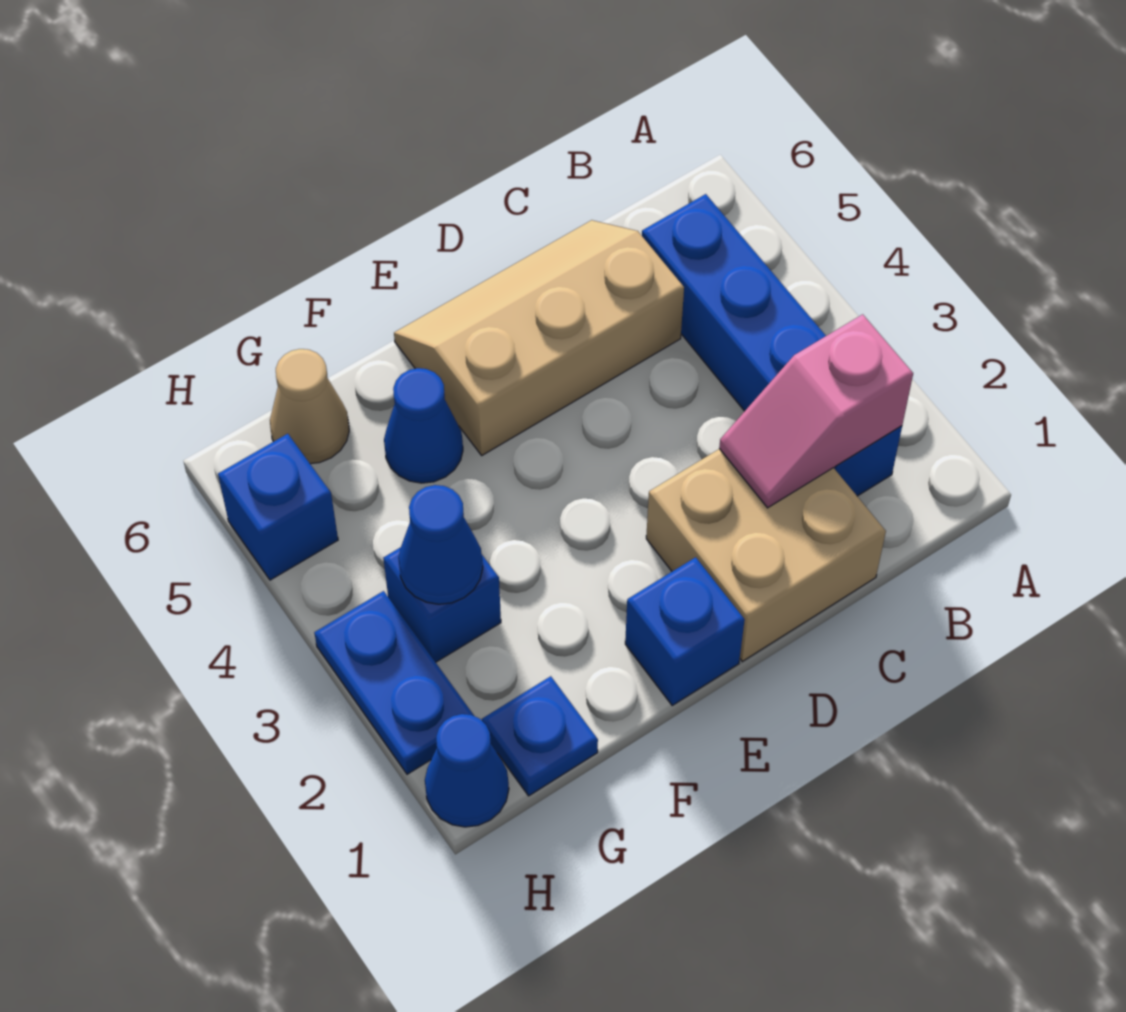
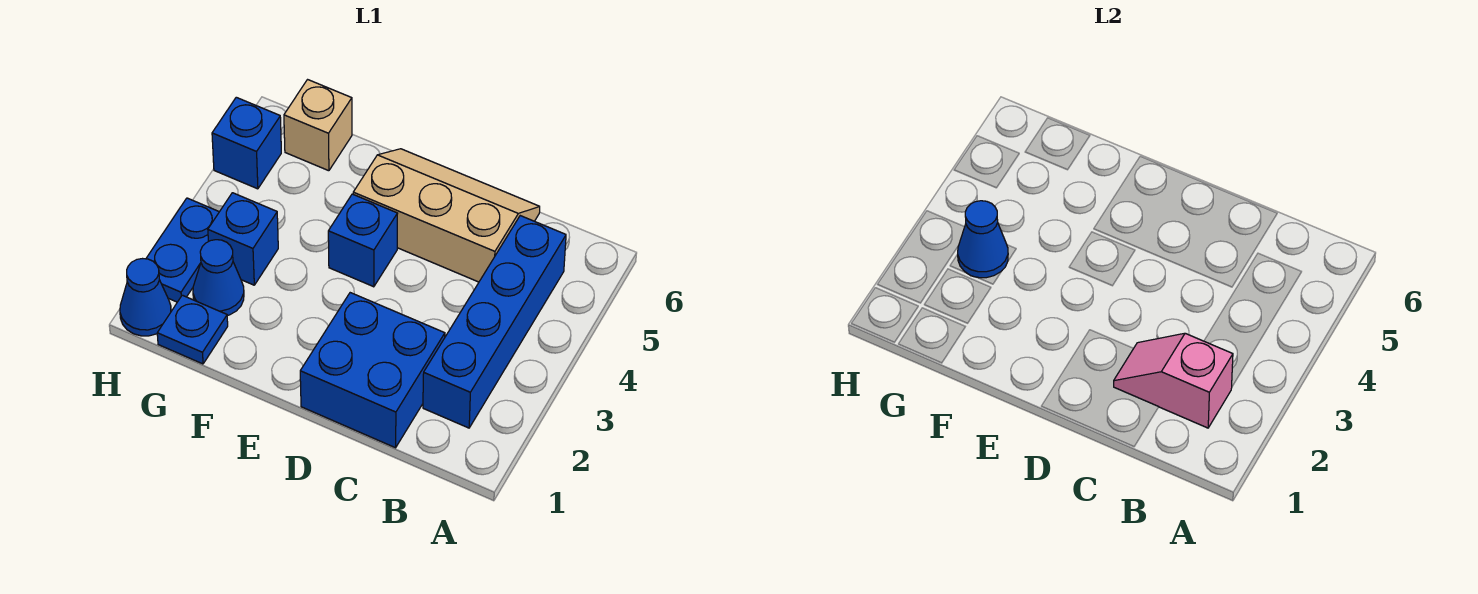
tan 2x2 brick [646,449,886,661] -> blue 2x2 brick [300,293,445,448]
blue 1x1 brick [625,557,745,705] -> blue 1x1 brick moved to [328,194,398,287]
blue 1x1 cone [384,368,463,483] -> blue 1x1 cone moved to [193,240,244,316]
tan 1x1 cone [270,349,349,464] -> tan 1x1 brick [284,80,352,171]

